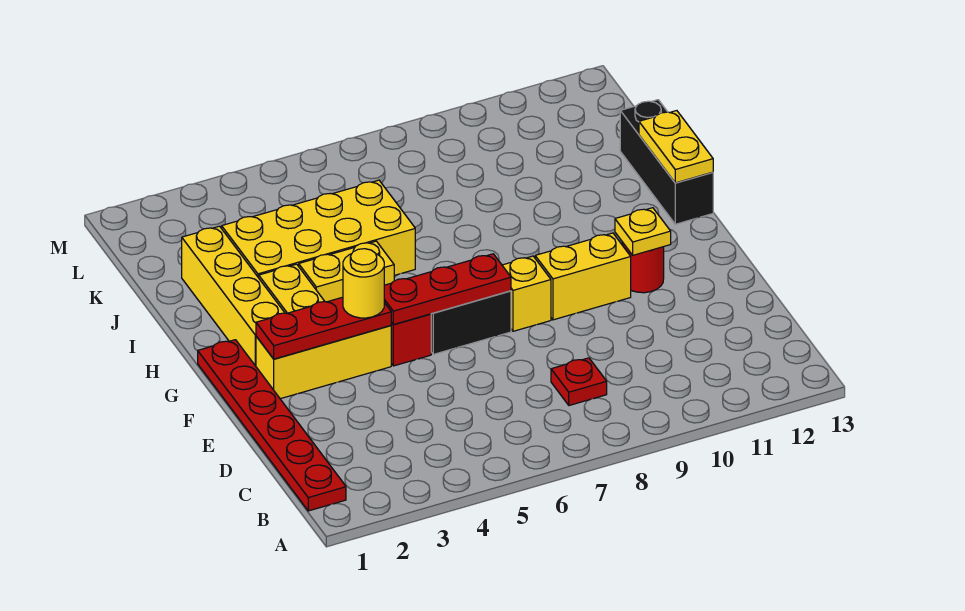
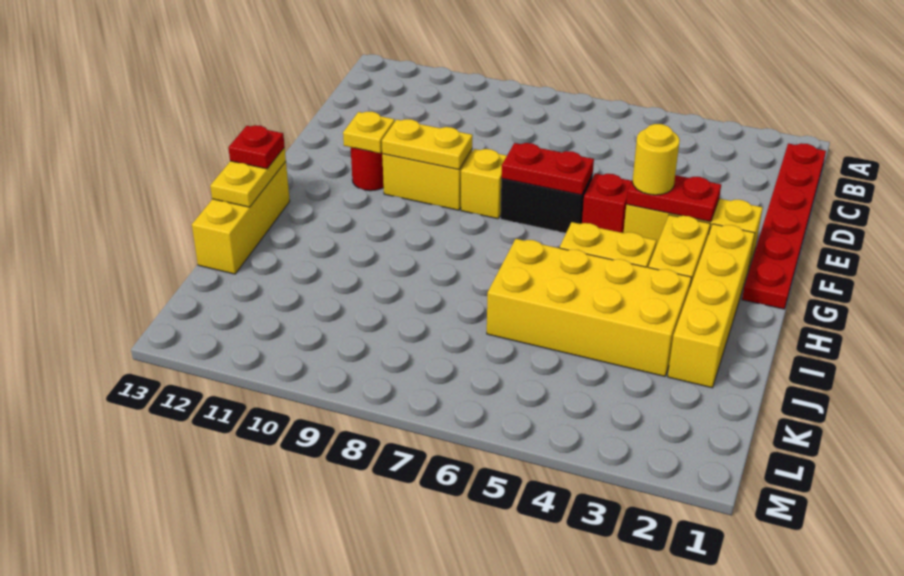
red 1x1 plate [551,358,607,405] -> red 1x1 plate moved to [228,125,285,169]
red 1x3 plate [256,297,391,359] -> red 1x2 plate [626,175,721,222]
red 1x3 plate [384,254,511,325] -> red 1x2 plate [501,143,594,195]
none -> yellow 1x2 plate [382,119,473,170]
black 1x3 brick [620,100,713,224] -> yellow 1x3 brick [192,162,290,274]

